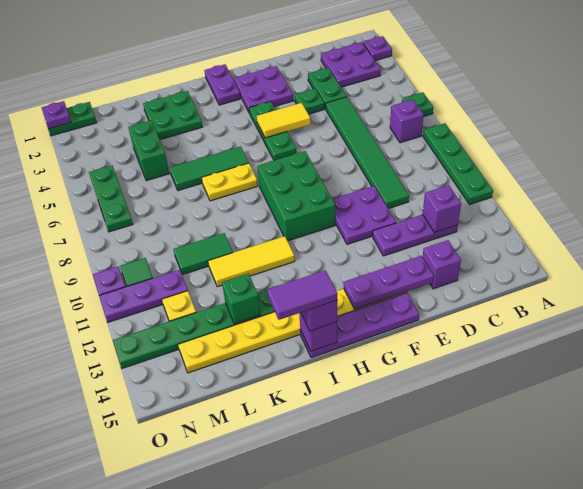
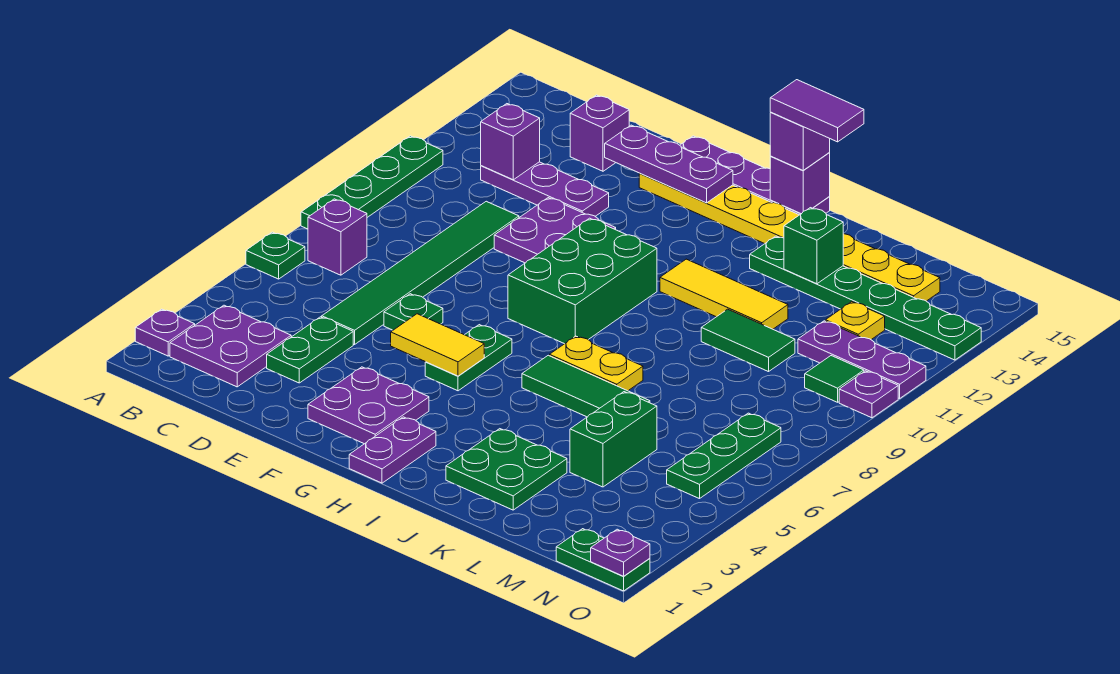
green 1x1 plate [294,89,324,114] -> green 1x1 plate moved to [384,294,443,330]
green 1x3 plate [249,101,297,160] -> green 1x2 plate [425,325,512,391]

